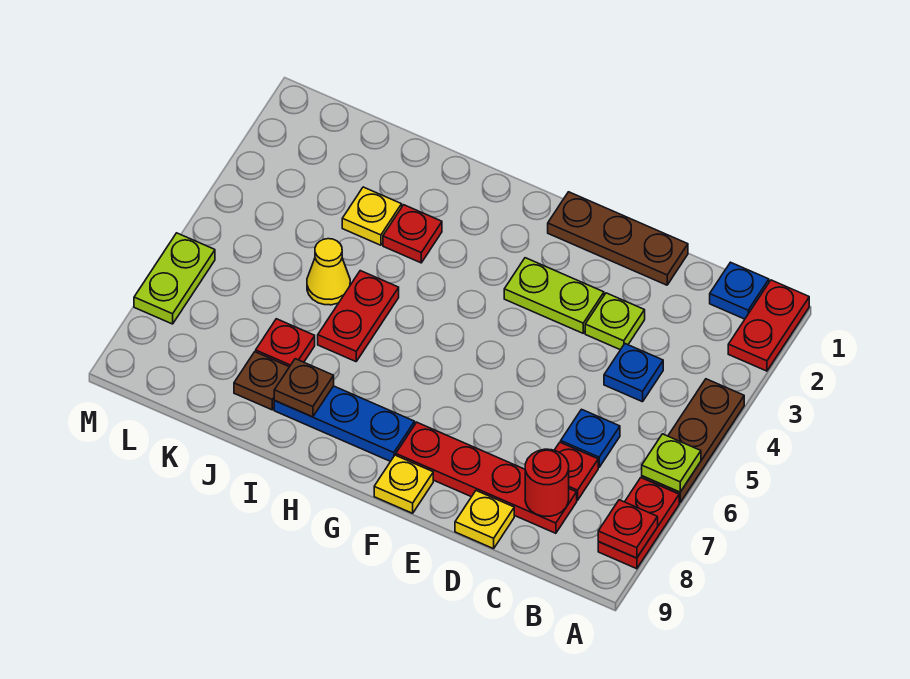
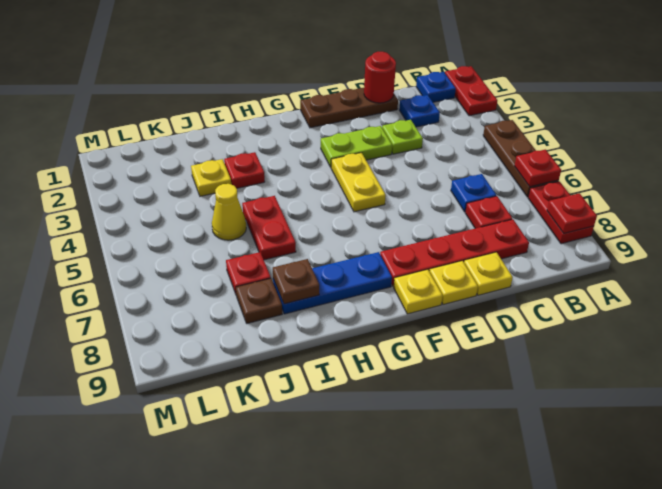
lime 1x1 plate [642,434,701,492] -> red 1x1 plate [515,150,561,187]
blue 1x1 plate [604,344,663,402] -> blue 1x1 plate moved to [399,95,440,127]
red 1x1 round brick [525,449,569,516] -> red 1x1 round brick moved to [364,52,396,103]
none -> yellow 1x1 plate [429,261,478,305]
none -> yellow 1x2 plate [331,153,386,212]
lime 1x2 plate [134,233,215,324] -> none

